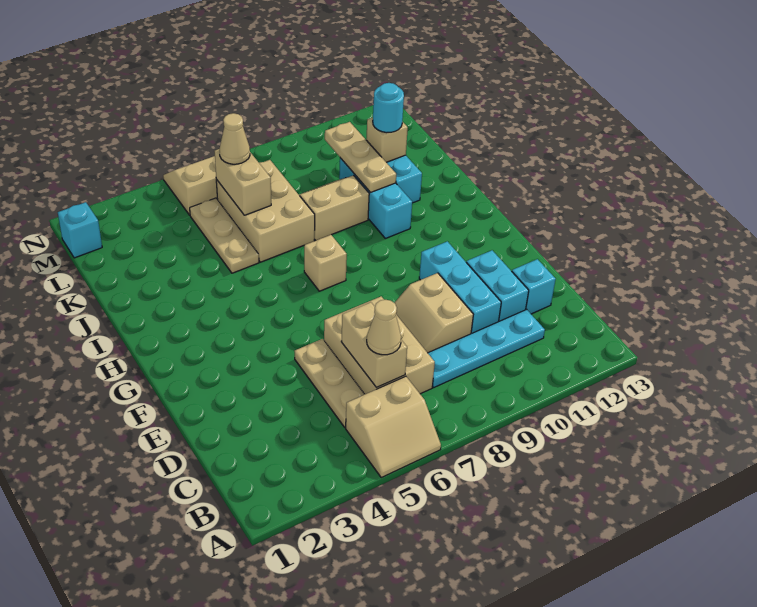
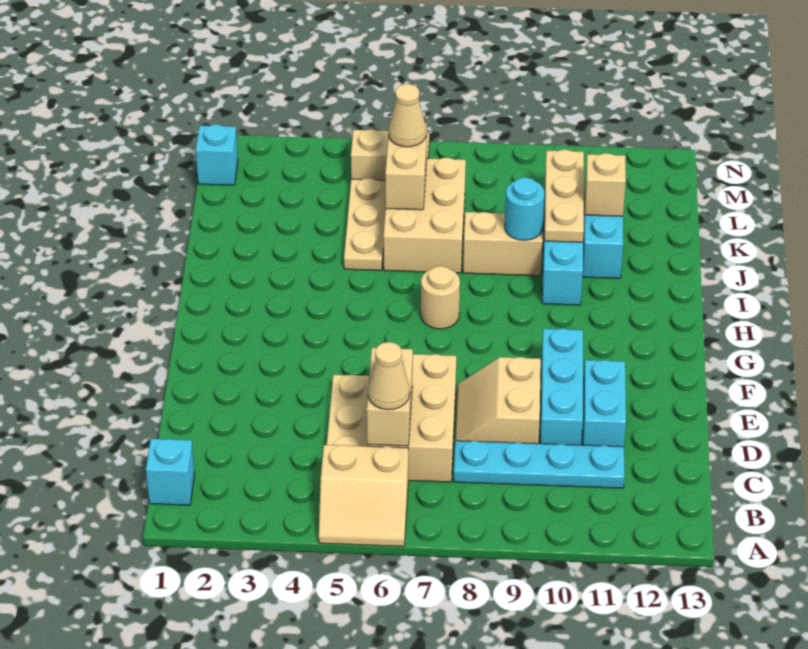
cyan 1x1 brick [512,259,556,314] -> cyan 1x1 brick moved to [146,439,195,505]
tan 1x1 brick [304,235,347,291] -> tan 1x1 round brick [421,266,460,329]
cyan 1x1 round brick [373,83,404,133] -> cyan 1x1 round brick moved to [505,178,544,240]

